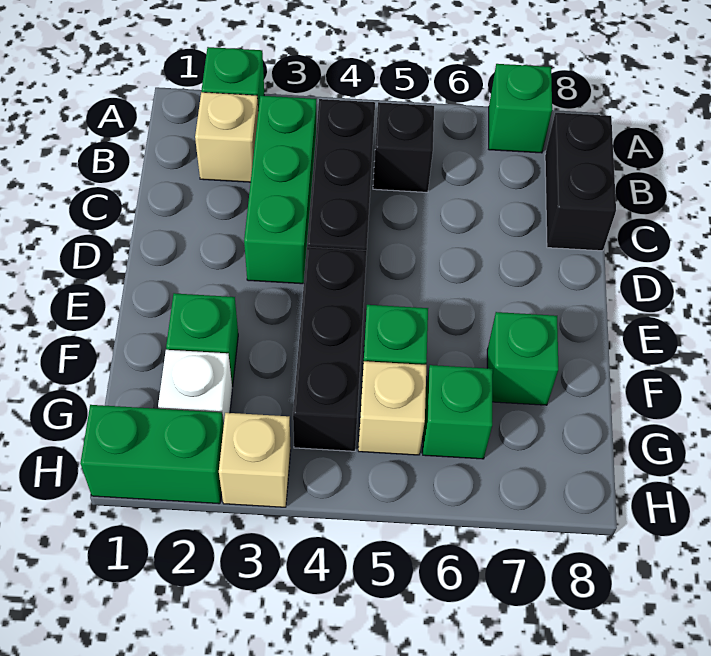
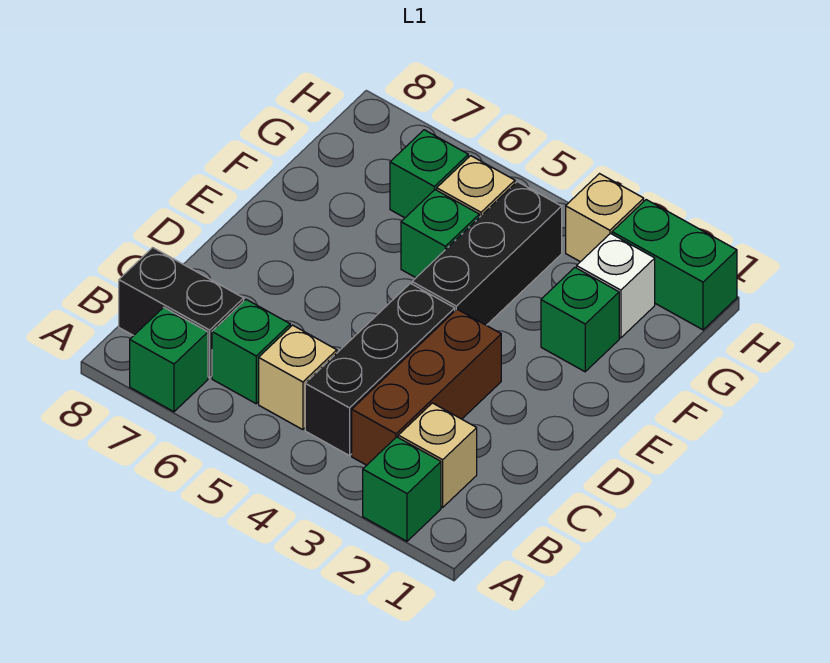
green 1x3 brick [244,96,316,284] -> brown 1x3 brick [352,309,501,465]
black 1x1 brick [373,102,434,192] -> tan 1x1 brick [259,325,337,430]
black 1x2 brick [545,113,616,251] -> black 1x2 brick turned to [119,247,244,378]
green 1x1 brick [487,312,558,405] -> green 1x1 brick moved to [212,300,290,404]

